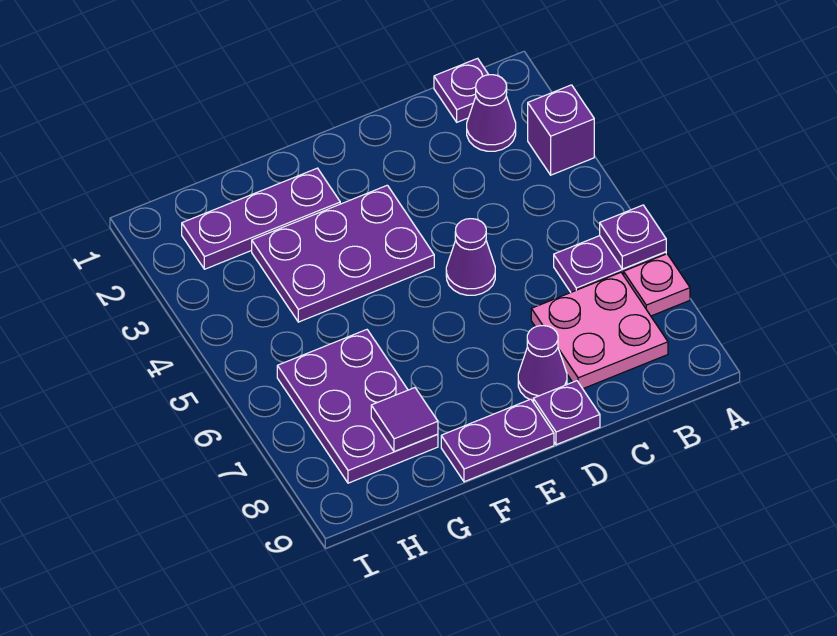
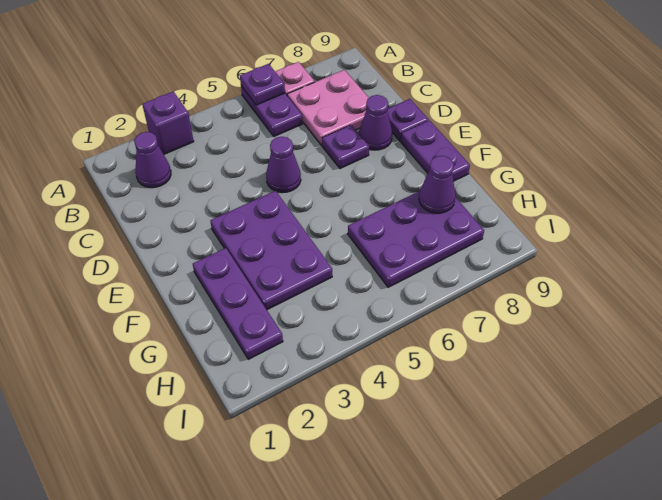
purple 1x1 plate [434,58,489,122] -> purple 1x1 plate moved to [322,125,369,169]
purple 1x1 tile [371,388,438,452] -> purple 1x1 cone [419,156,456,213]

